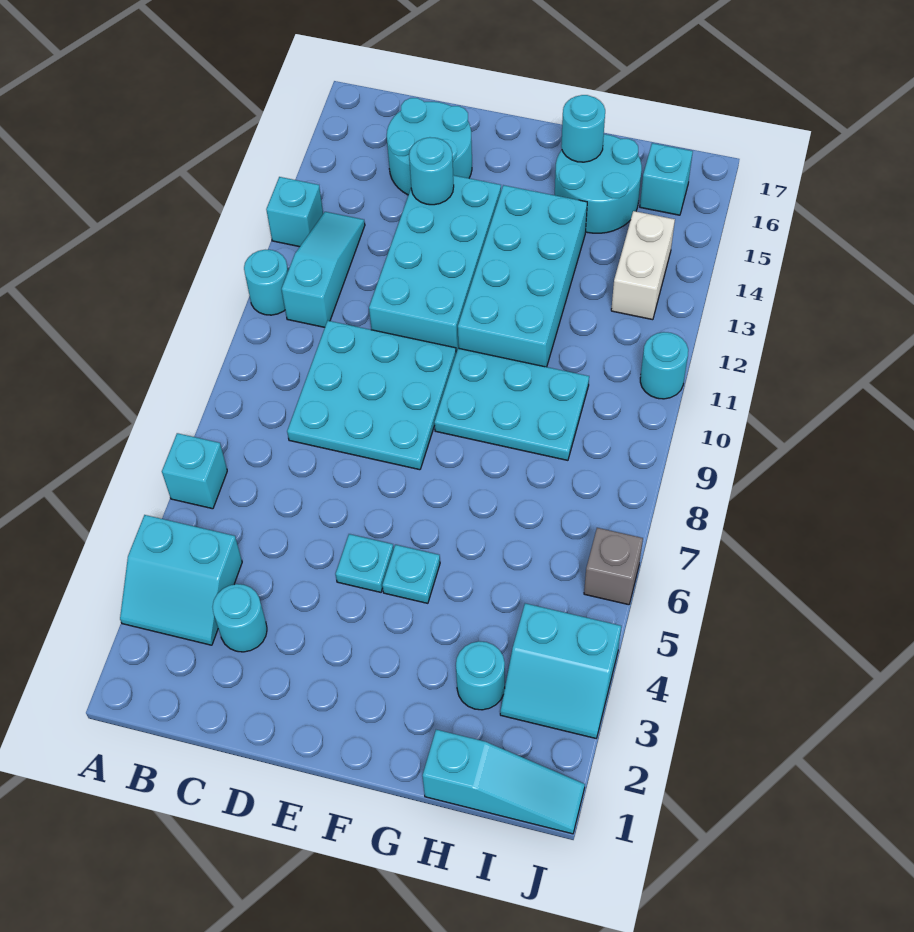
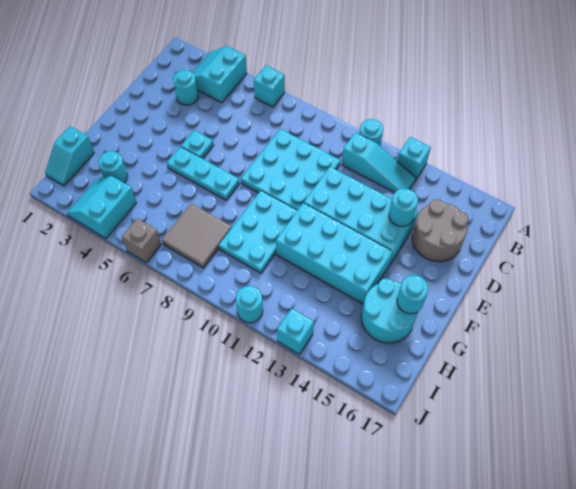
cyan 2x2 round brick [387,98,472,195] -> grey 2x2 round brick [412,200,469,262]
cyan 1x1 plate [382,545,440,603] -> cyan 1x3 plate [167,147,240,200]
cyan 1x3 slope [423,730,585,834] -> cyan 1x2 slope [45,126,94,186]
none -> grey 2x2 tile [162,204,232,268]
white 1x2 brick [611,211,675,320] -> none
cyan 1x1 brick [640,143,693,215] -> cyan 1x1 brick moved to [277,309,314,354]

